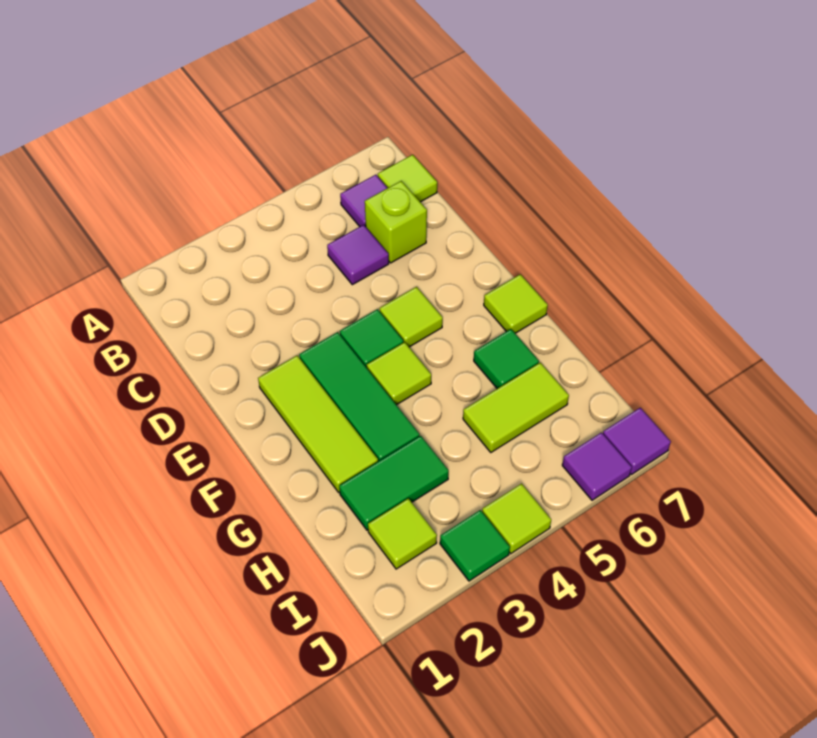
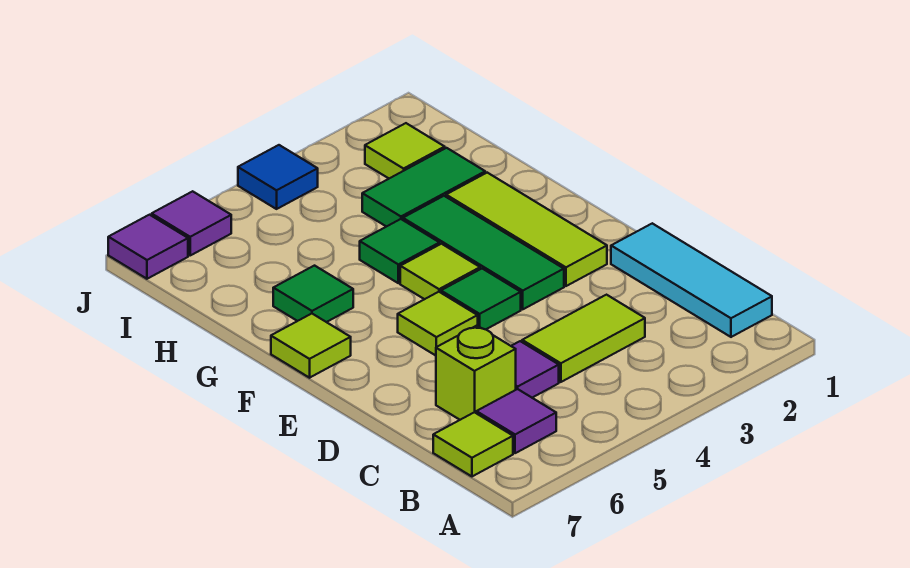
none -> cyan 1x3 tile [611,223,772,337]
lime 1x2 tile [463,363,569,452] -> lime 1x2 tile moved to [522,295,645,382]
green 1x1 tile [440,510,510,581] -> green 1x1 tile moved to [360,219,440,283]
lime 1x1 tile [482,484,551,553] -> blue 1x1 tile [238,145,318,209]

